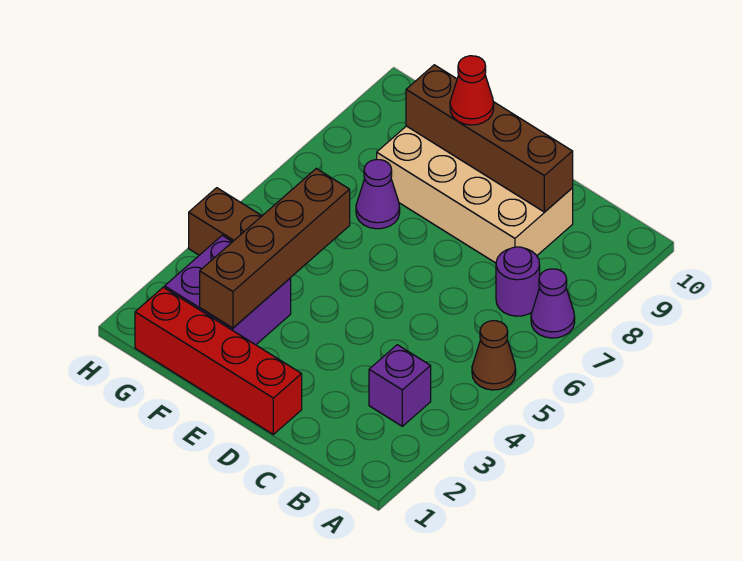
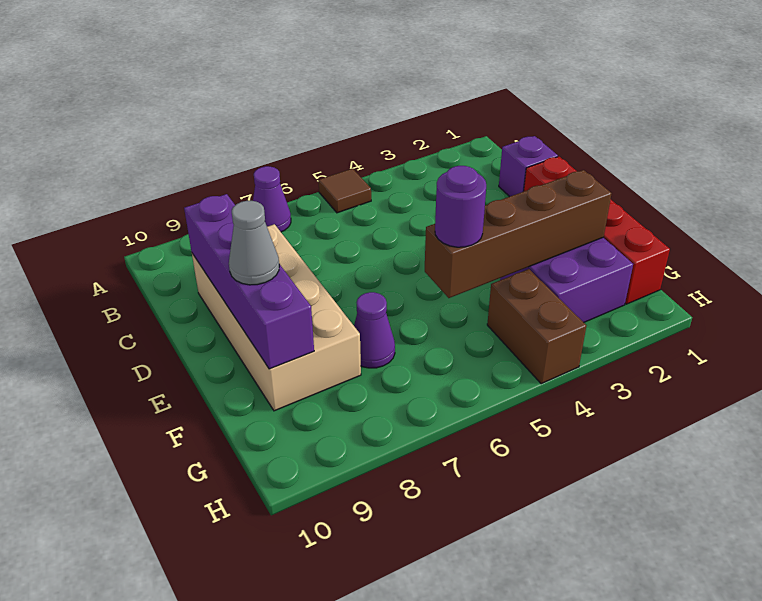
brown 1x1 cone [472,321,516,390] -> brown 1x1 tile [318,169,371,213]
purple 1x1 brick [369,345,431,426] -> purple 1x1 brick moved to [499,136,558,197]
purple 1x1 round brick [496,247,540,316] -> purple 1x1 round brick moved to [435,166,486,247]
brown 1x4 brick [406,65,573,212] -> purple 1x4 brick [184,194,314,369]
red 1x1 cone [450,56,494,125] -> grey 1x1 cone [229,201,279,285]

